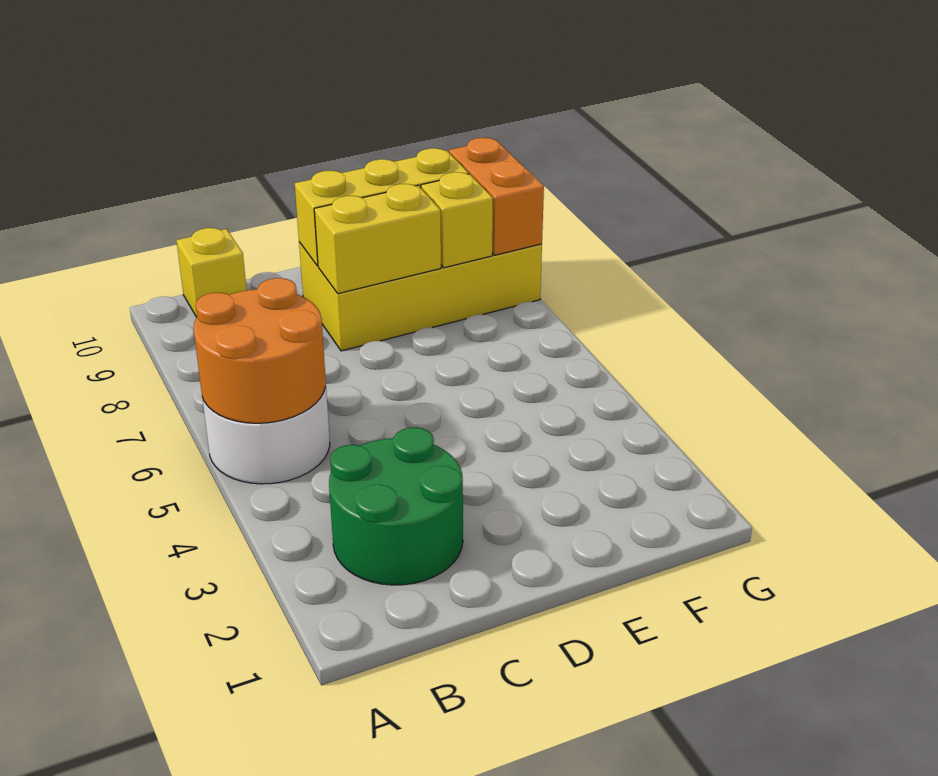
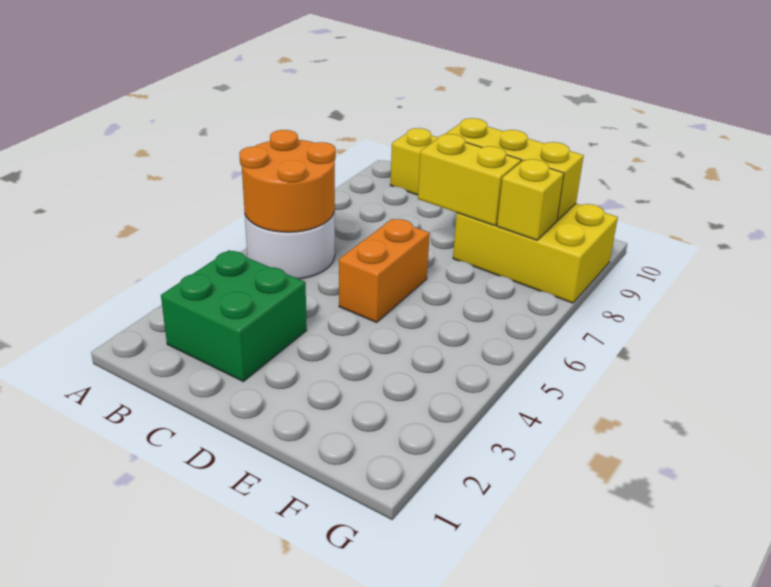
green 2x2 round brick [329,427,463,585] -> green 2x2 brick [161,250,307,381]
yellow 2x4 brick [299,242,542,351] -> yellow 2x3 brick [453,204,618,303]
orange 1x2 brick [449,138,544,255] -> orange 1x2 brick moved to [339,219,430,322]

